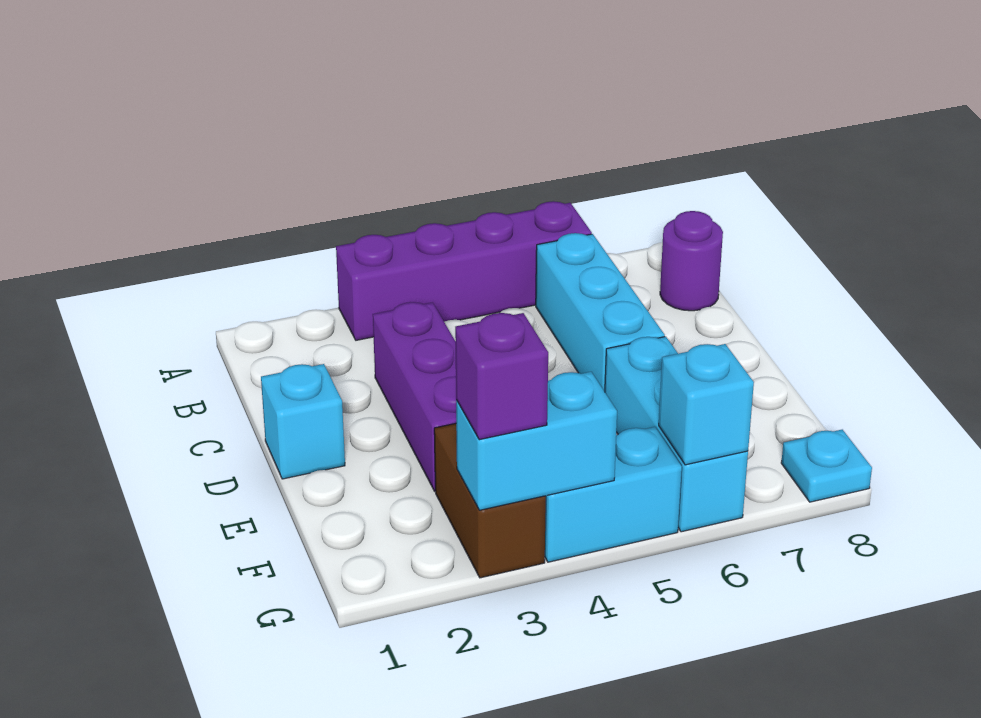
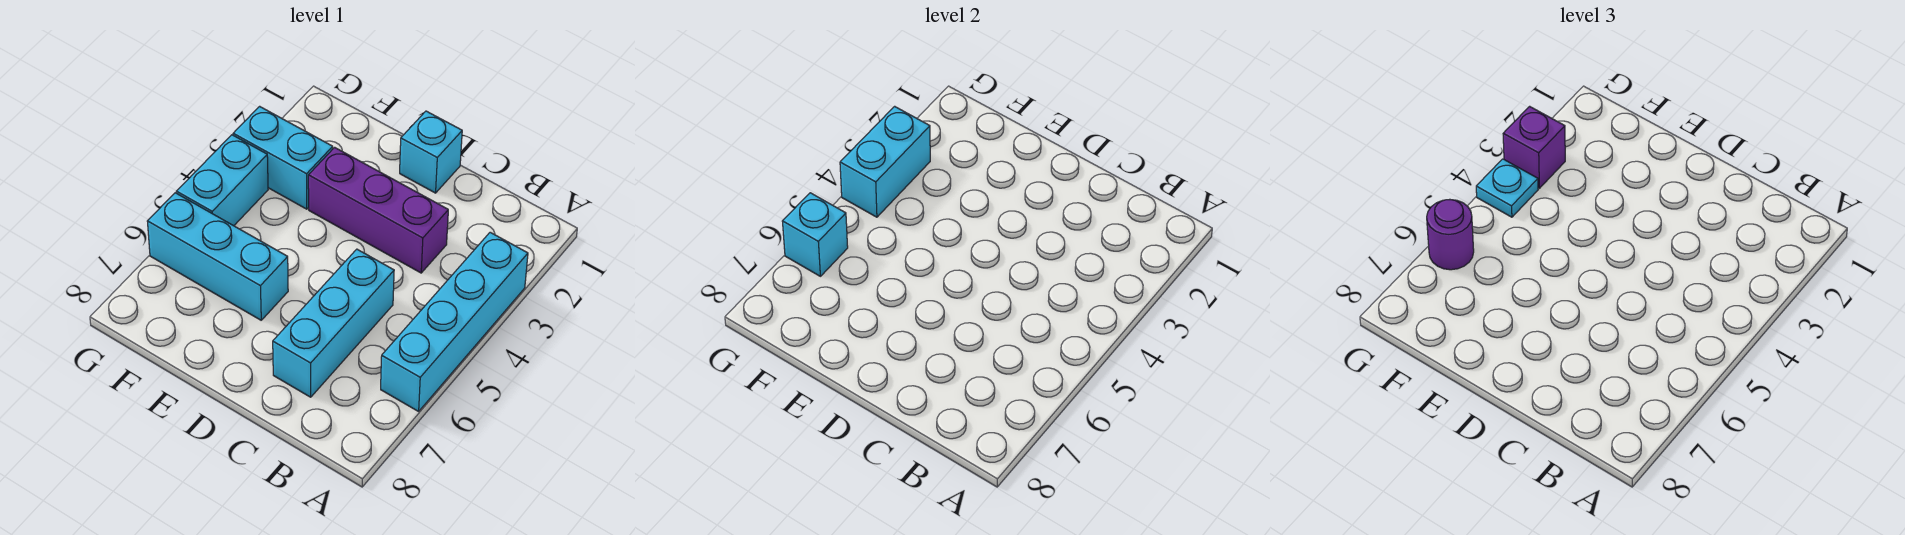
purple 1x4 brick [336,201,592,340] -> cyan 1x4 brick [381,232,528,411]
cyan 1x3 brick [536,233,665,392] -> cyan 1x3 brick turned to [273,249,394,397]
purple 1x1 round brick [660,211,723,311] -> purple 1x1 round brick moved to [1427,200,1474,270]
brown 1x2 brick [434,424,546,578] -> cyan 1x2 brick [233,106,333,209]
cyan 1x1 plate [781,430,872,502] -> cyan 1x1 plate moved to [1476,159,1538,217]

